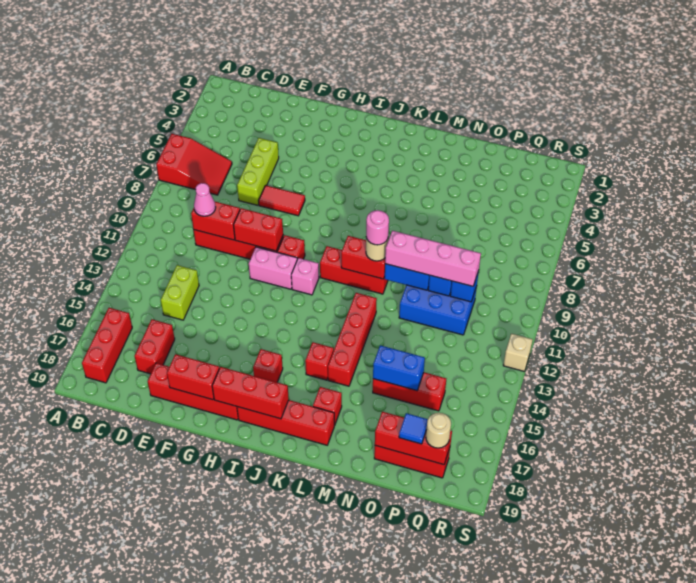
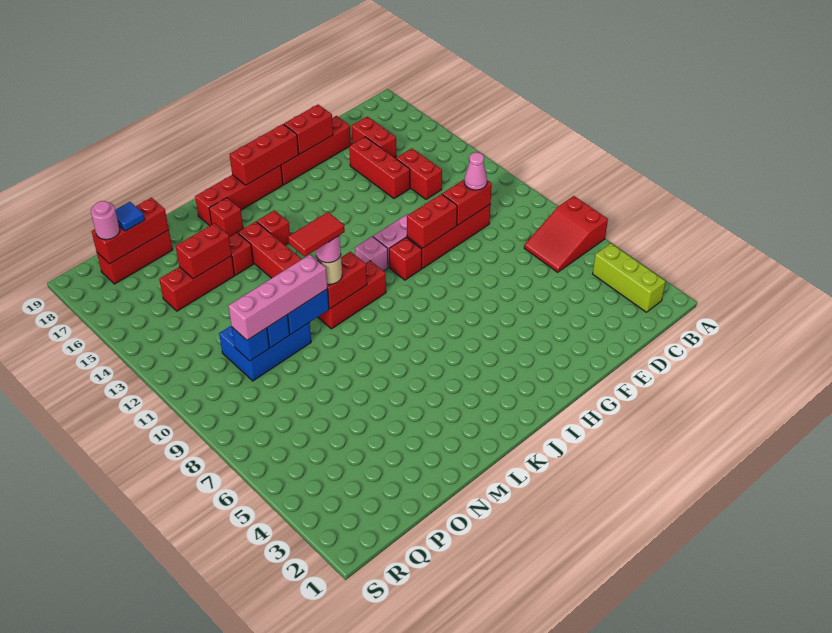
red 1x3 brick [82,308,132,383] -> red 1x3 brick moved to [349,137,410,199]
lime 1x2 brick [161,265,199,320] -> red 1x2 brick [396,148,442,199]
lime 1x3 brick [237,138,279,205] -> lime 1x3 brick moved to [593,243,666,312]
red 1x2 tile [259,185,305,216] -> red 1x2 tile moved to [288,212,345,257]
red 1x1 brick [253,349,283,382] -> red 1x1 brick moved to [229,233,254,275]
blue 1x2 brick [373,345,425,391] -> red 1x2 brick [176,223,232,279]
tan 1x1 round brick [426,413,451,448] -> pink 1x1 round brick [91,201,120,240]
tan 1x1 brick [503,334,533,371] -> none

